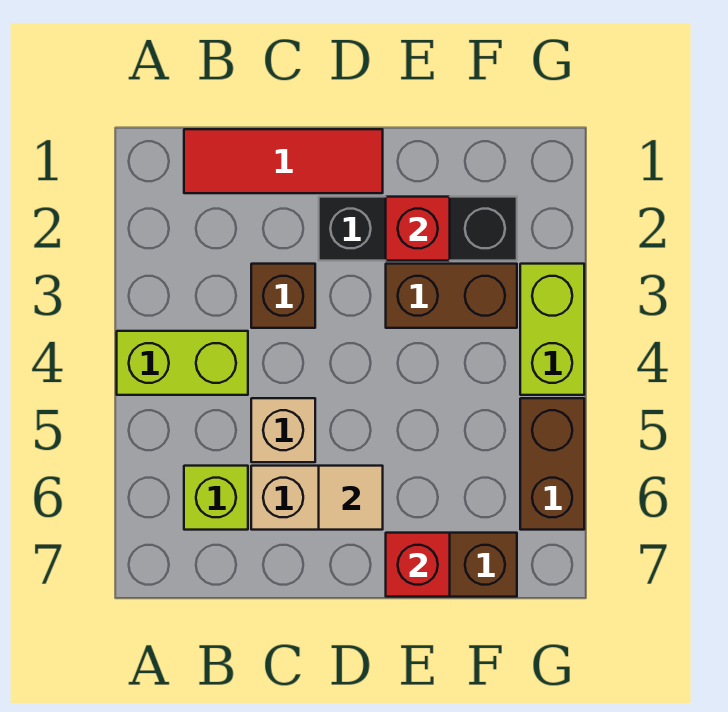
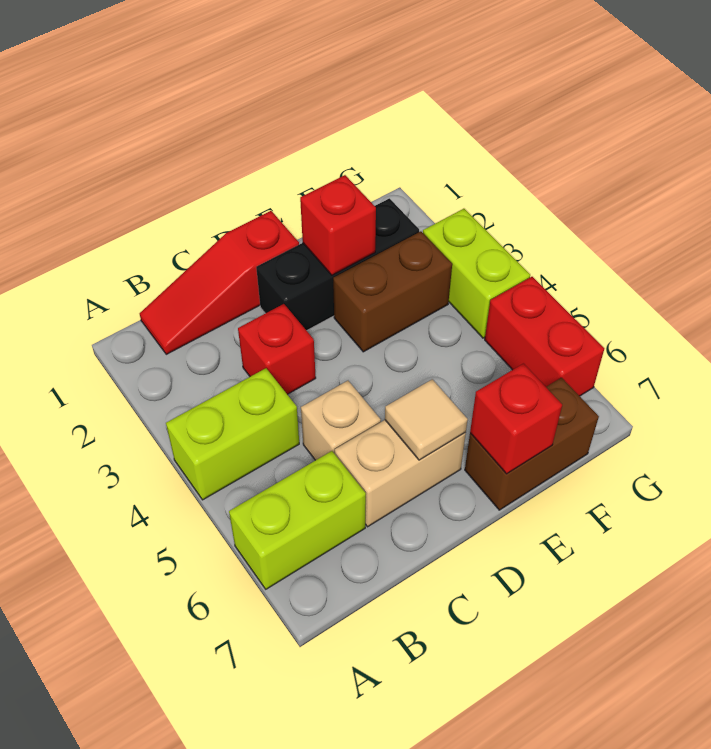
red 1x3 tile [184,129,383,193] -> red 1x3 slope [140,211,299,354]
lime 1x1 brick [184,466,248,530] -> lime 1x2 brick [229,451,366,589]
brown 1x1 brick [251,264,315,328] -> red 1x1 brick [238,304,316,394]
brown 1x2 brick [520,398,584,530] -> red 1x2 brick [485,277,604,396]

